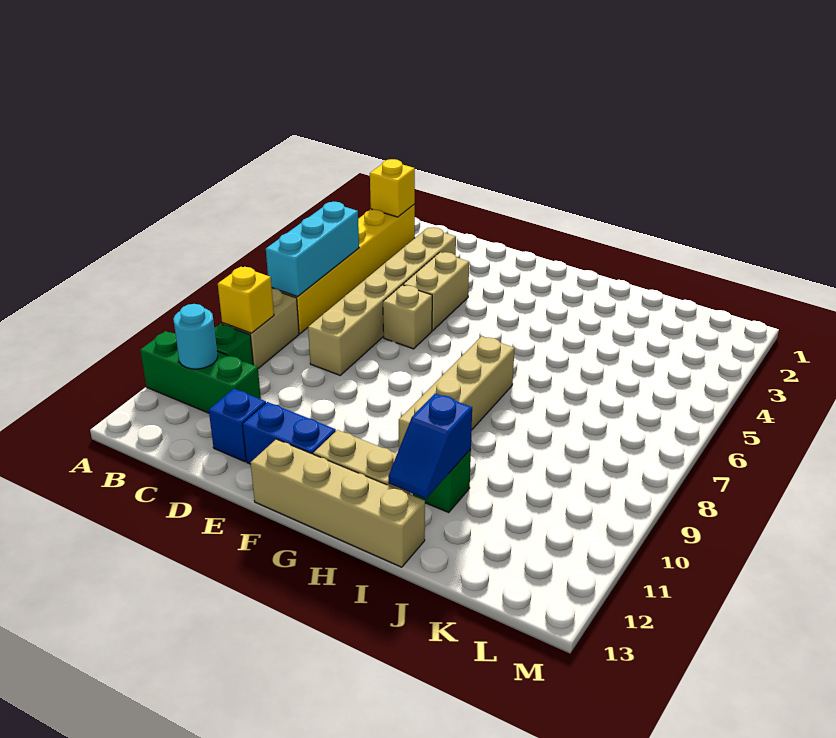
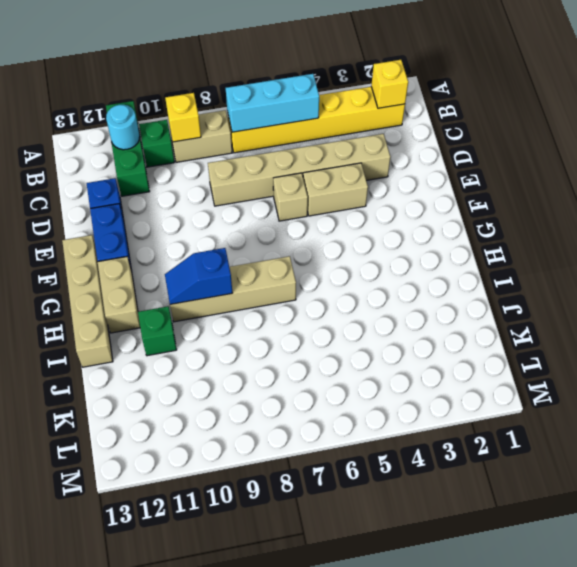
blue 1x2 slope [388,394,472,499] -> blue 1x2 slope moved to [165,248,232,304]

